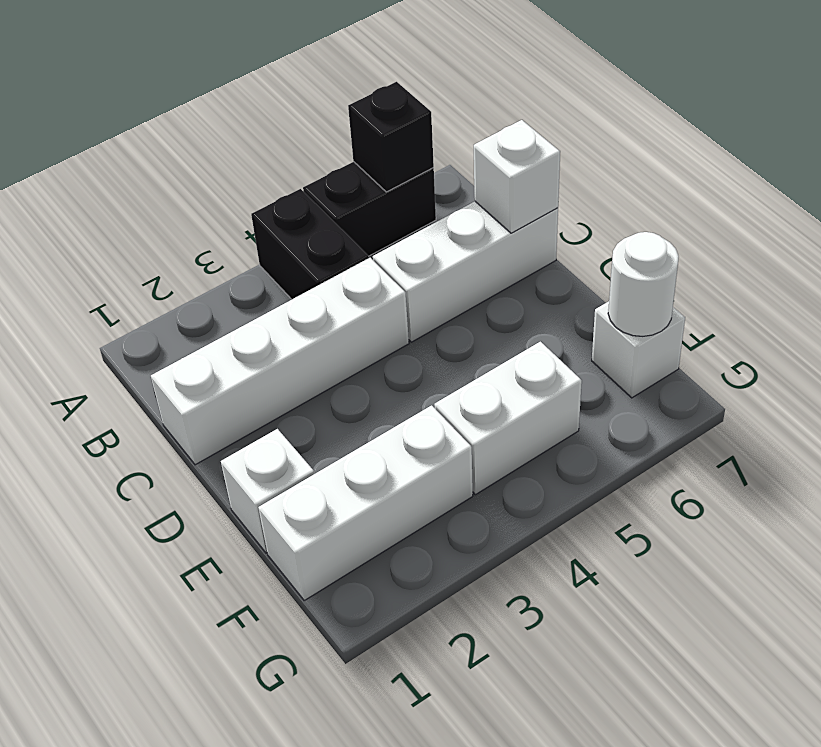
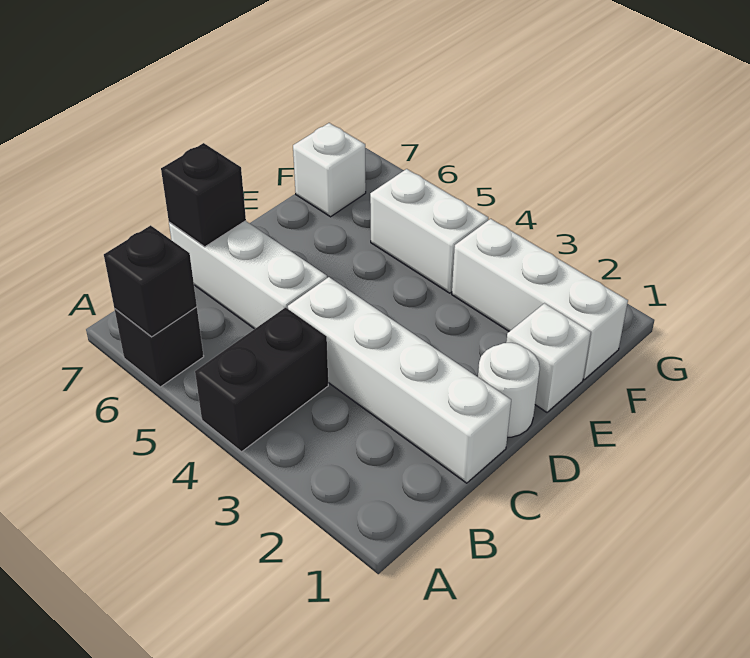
black 1x2 brick [303,162,436,256] -> black 1x1 brick [115,307,204,387]
white 1x1 brick [474,120,560,233] -> black 1x1 brick [161,143,246,247]
white 1x1 round brick [608,232,679,336] -> white 1x1 round brick moved to [478,343,540,437]

